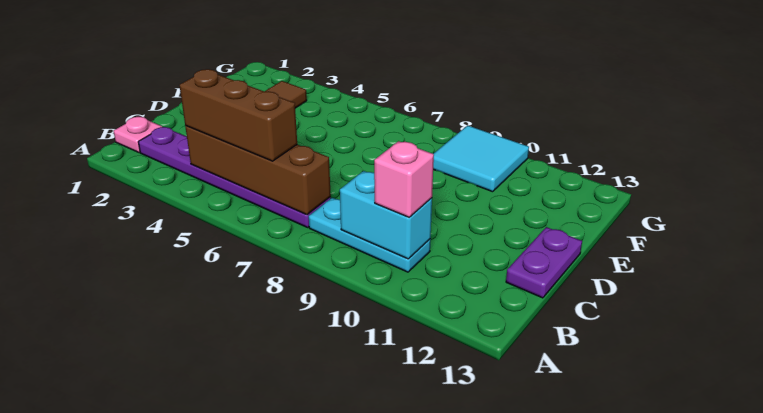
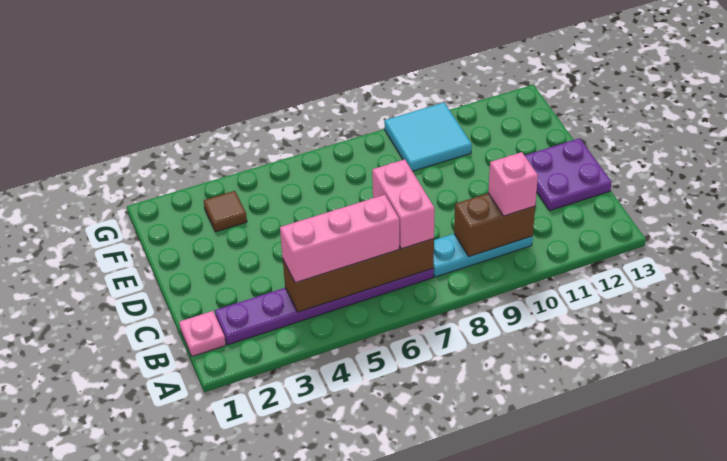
brown 1x3 brick [180,69,297,161] -> pink 1x3 brick [280,195,399,283]
none -> pink 1x2 brick [372,159,435,249]
cyan 1x2 brick [340,171,432,259] -> brown 1x2 brick [454,193,535,257]
purple 1x2 plate [506,227,582,298] -> purple 2x2 plate [525,138,612,211]

